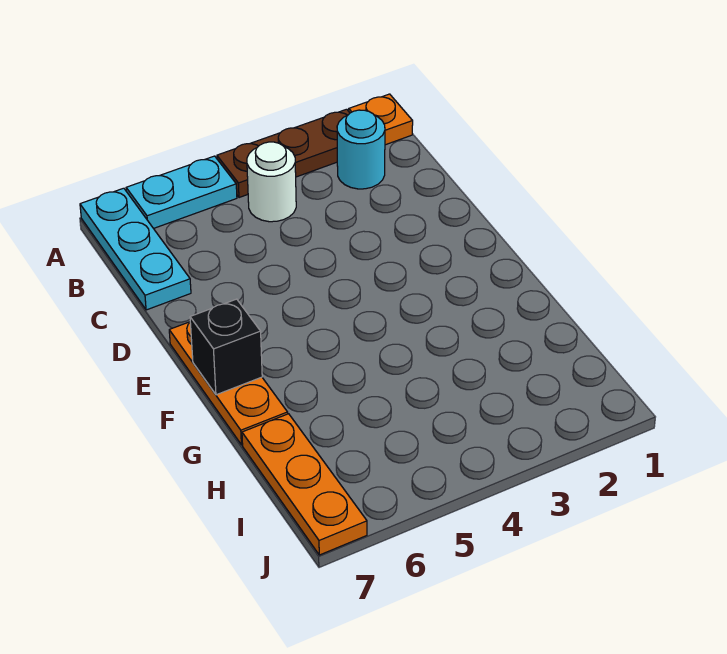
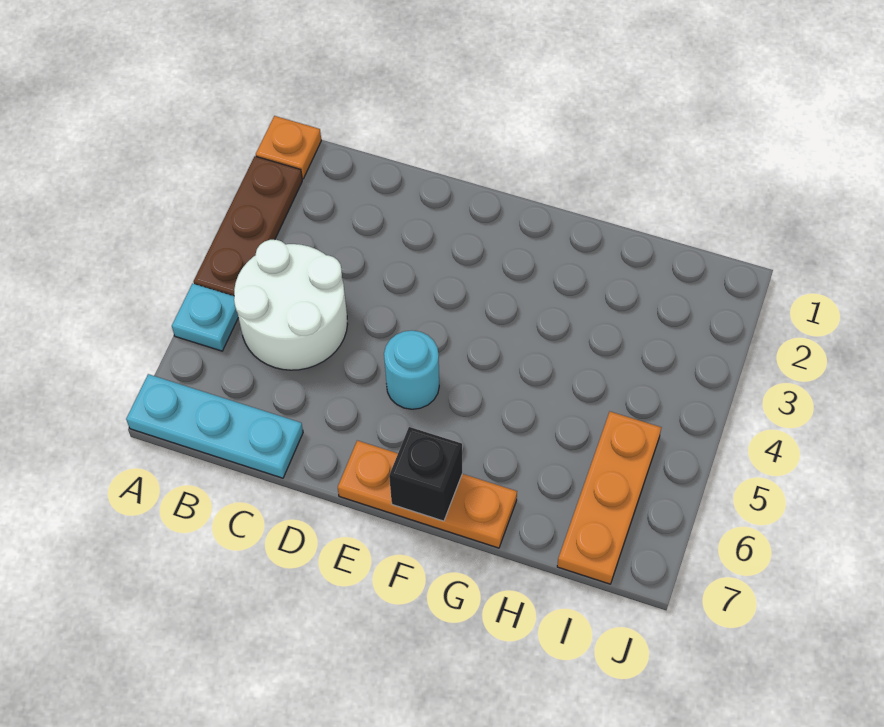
cyan 1x2 plate [126,156,237,228] -> cyan 1x1 plate [172,283,238,351]
cyan 1x1 round brick [337,110,385,189] -> cyan 1x1 round brick moved to [384,330,439,409]
white 1x1 round brick [247,142,296,222] -> white 2x2 round brick [234,240,348,370]
orange 1x3 plate [242,414,367,555] -> orange 1x3 plate turned to [557,412,661,584]

